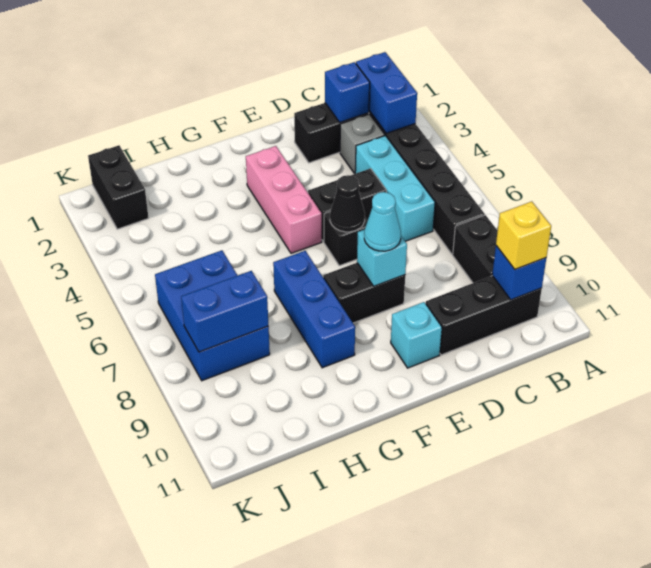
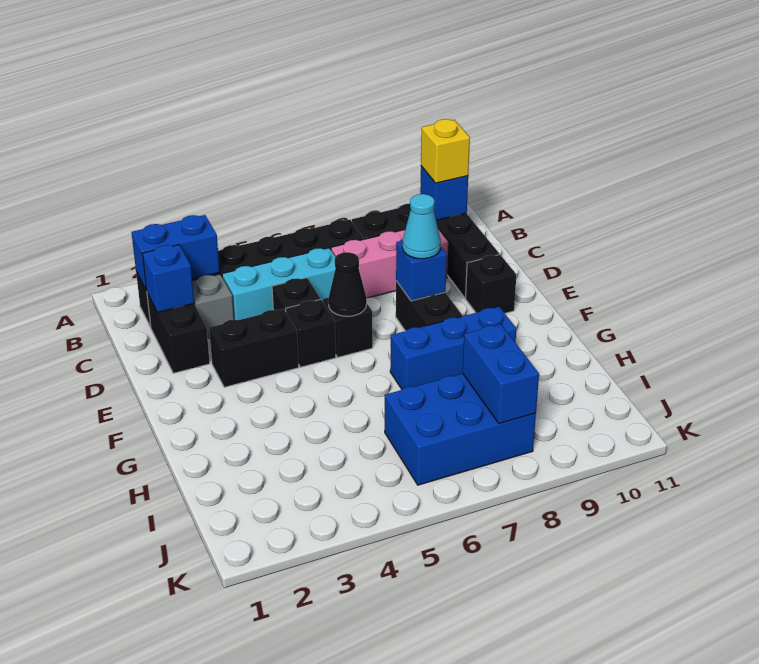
cyan 1x1 brick [357,230,407,286] -> blue 1x1 brick [396,241,447,301]
cyan 1x1 brick [391,302,442,368] -> black 1x1 brick [466,255,516,313]
pink 1x3 brick [246,146,322,253] -> pink 1x3 brick moved to [331,229,448,298]
black 1x2 brick [88,145,148,229] -> black 1x2 brick moved to [209,309,299,387]

